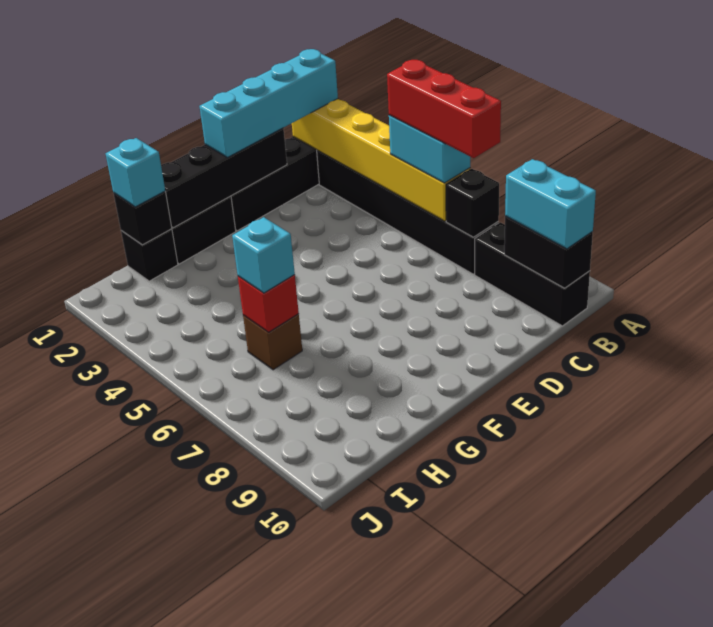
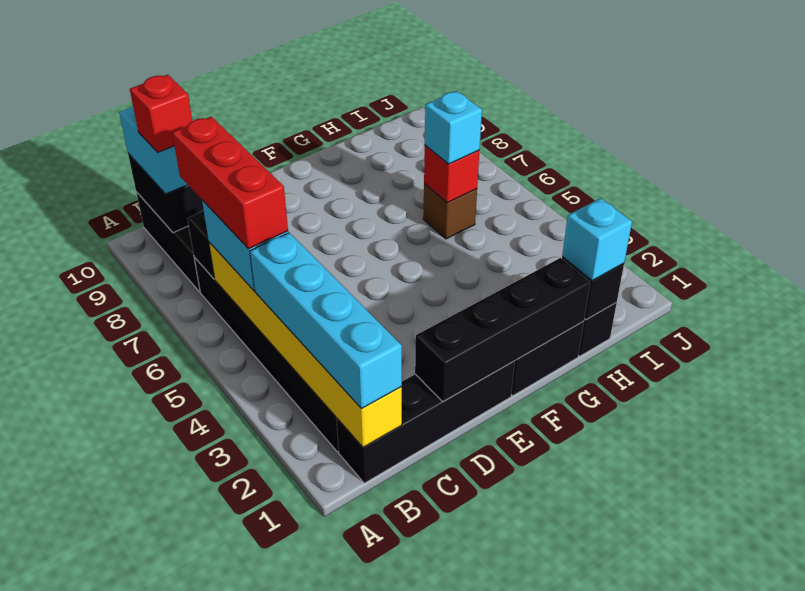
cyan 1x4 brick [199,49,338,157] -> cyan 1x4 brick turned to [250,233,402,409]
none -> red 1x1 brick [130,75,192,152]

